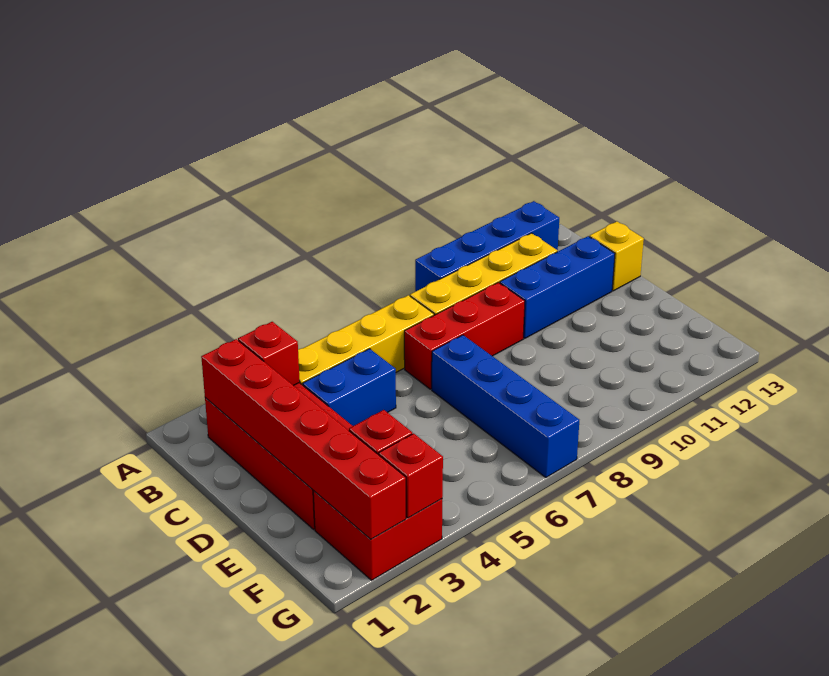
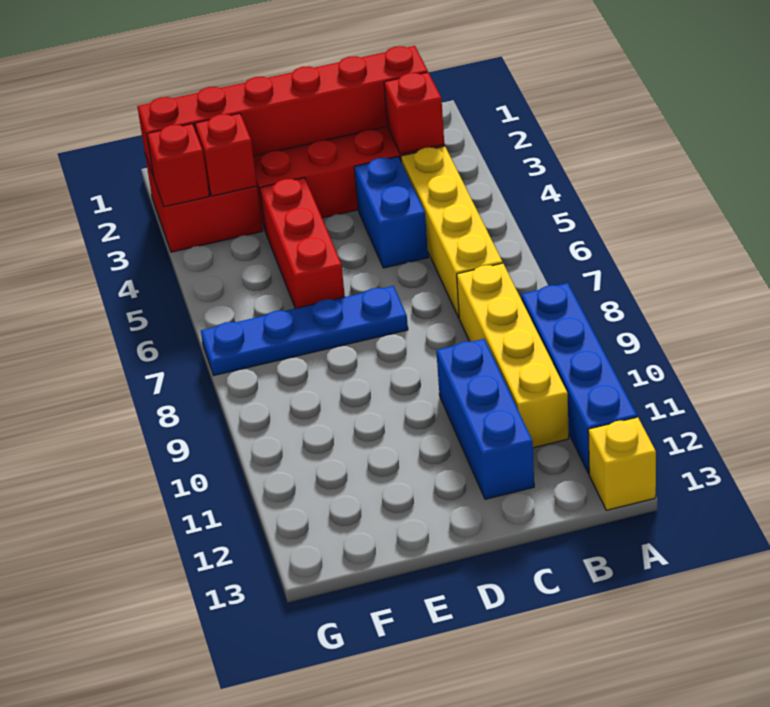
red 1x3 brick [404,282,525,389] -> red 1x3 brick moved to [260,177,345,308]
yellow 1x1 brick [589,221,644,291] -> yellow 1x1 brick moved to [588,417,656,510]
blue 1x4 brick [432,335,579,478] -> blue 1x4 plate [201,286,408,375]

